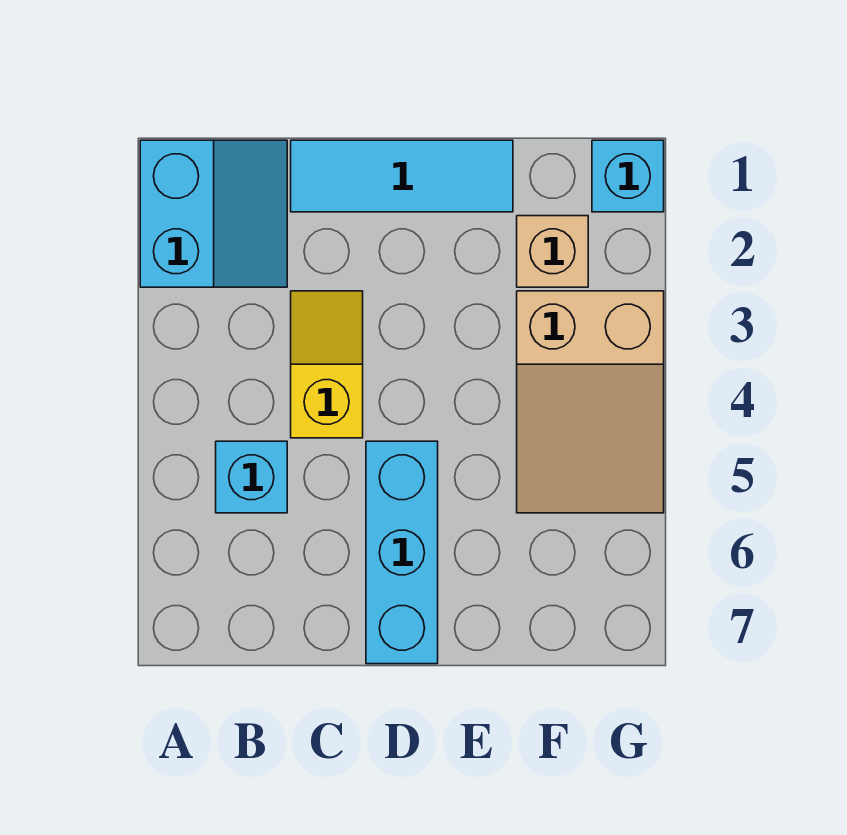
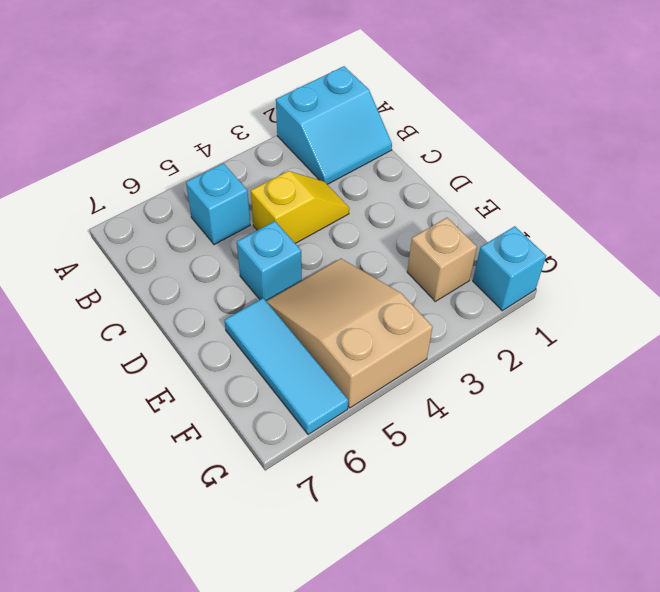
cyan 1x3 tile [291,140,513,212] -> cyan 1x3 tile moved to [224,298,348,435]
cyan 1x3 brick [366,441,438,664] -> cyan 1x1 brick [237,221,302,301]
tan 2x3 slope [517,291,664,513] -> tan 2x3 slope turned to [266,259,433,408]

